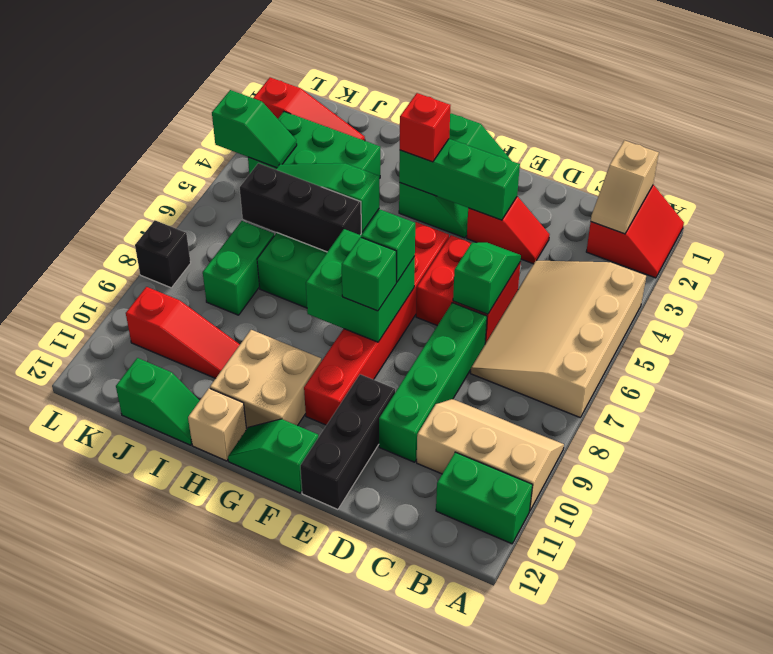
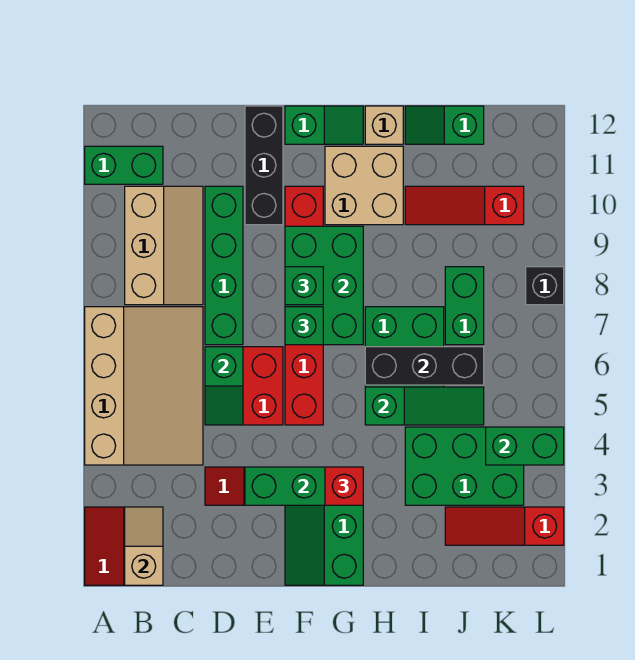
tan 2x3 slope [417,399,564,511] -> tan 2x3 slope turned to [125,186,203,305]
green 2x2 brick [306,229,415,342] -> green 2x3 brick [285,226,363,345]
green 1x2 slope [212,90,297,168] -> green 1x2 brick [486,427,564,465]

